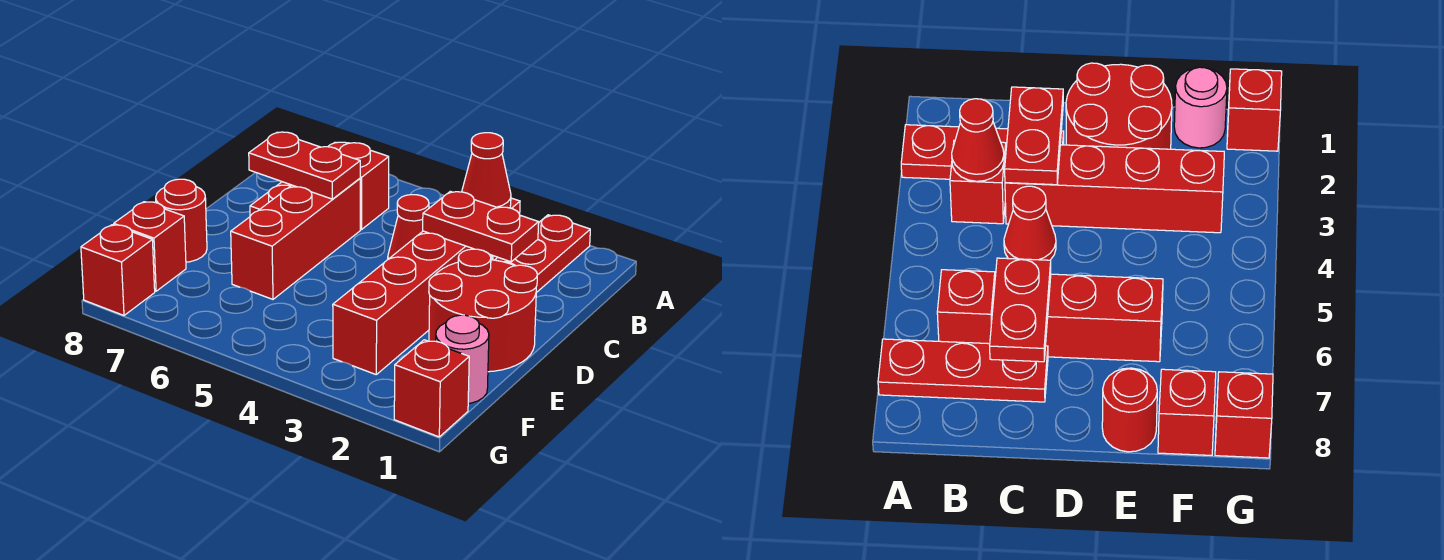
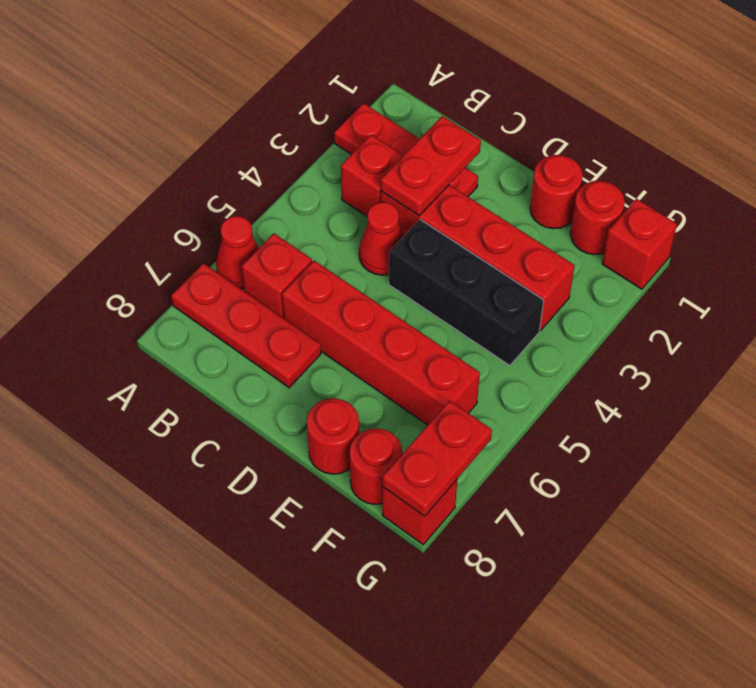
red 1x1 cone [462,133,511,208] -> red 1x1 cone moved to [216,216,259,289]
red 1x3 brick [231,179,360,299] -> red 1x4 brick [282,261,480,425]
red 1x2 plate [249,132,360,199] -> red 1x2 plate moved to [382,401,492,516]
red 2x2 round brick [429,249,537,372] -> red 1x1 round brick [530,155,583,229]
none -> black 1x3 brick [389,220,544,366]
pink 1x1 round brick [436,315,489,403] -> red 1x1 round brick [570,181,625,255]
red 1x1 brick [114,202,186,291] -> red 1x1 round brick [350,428,402,504]

